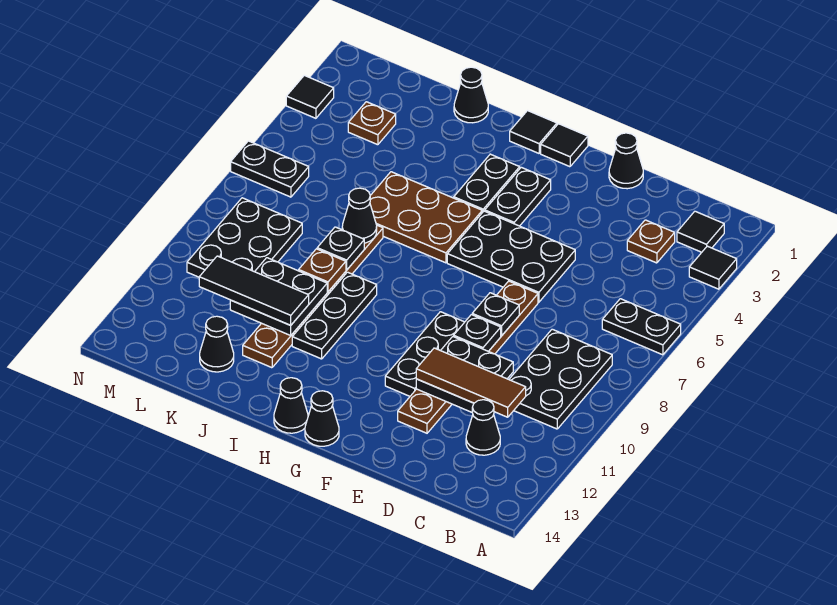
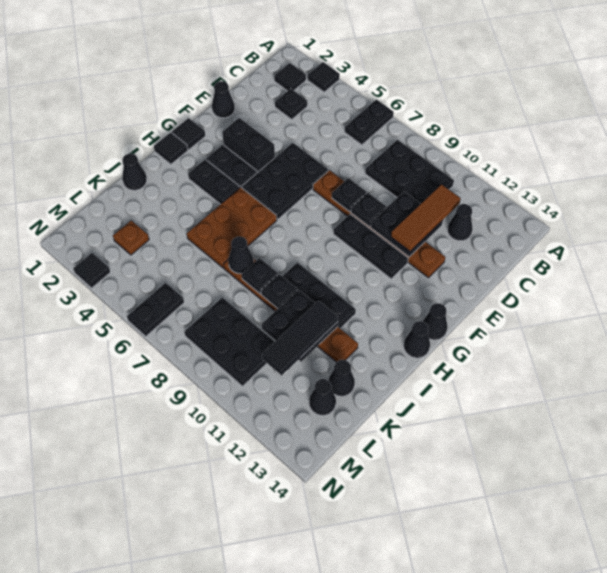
brown 1x1 plate [627,220,675,263] -> black 1x1 plate [275,89,307,119]
none -> black 1x2 brick [222,118,275,172]
brown 1x1 plate [299,249,346,292] -> black 1x1 plate [261,274,298,309]
none -> black 1x1 cone [309,379,336,415]

